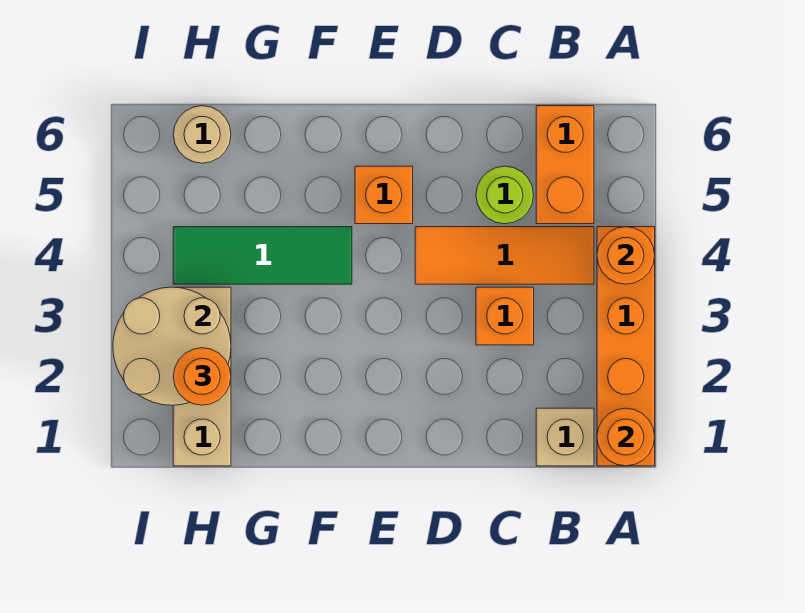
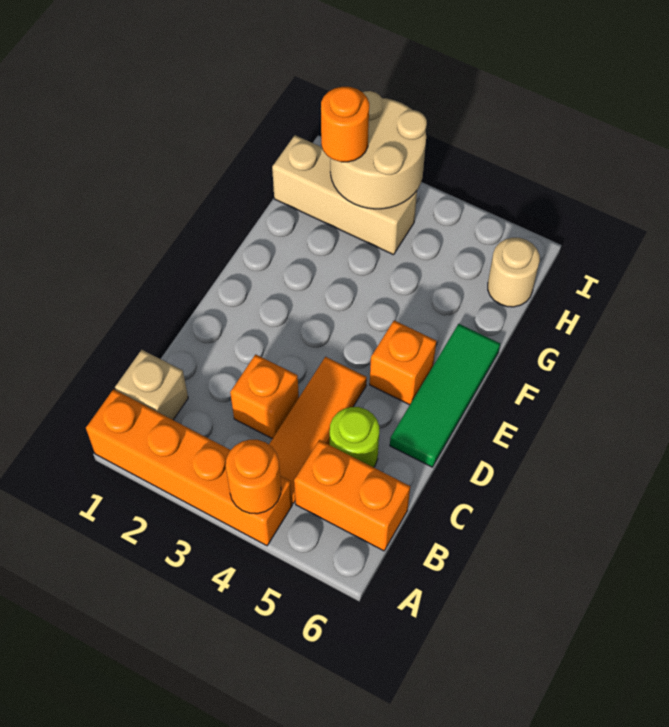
orange 1x1 round brick [597,408,655,466] -> none
green 1x3 tile [173,227,352,284] -> green 1x3 tile moved to [390,324,500,467]

